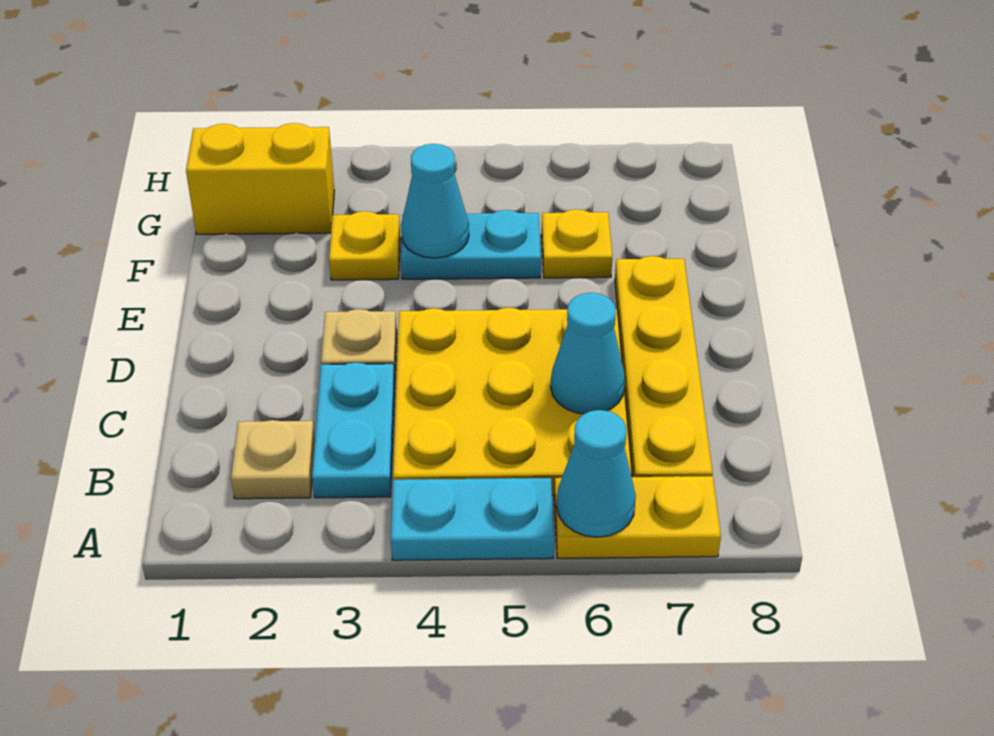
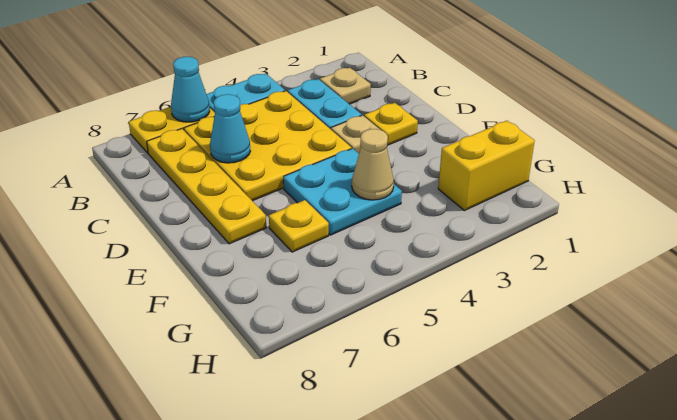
yellow 1x1 plate [329,211,400,280] -> yellow 1x1 plate moved to [364,103,418,145]
cyan 1x2 plate [401,210,541,279] -> cyan 2x2 plate [283,148,402,235]
cyan 1x1 cone [401,144,469,258] -> tan 1x1 cone [352,129,394,200]

